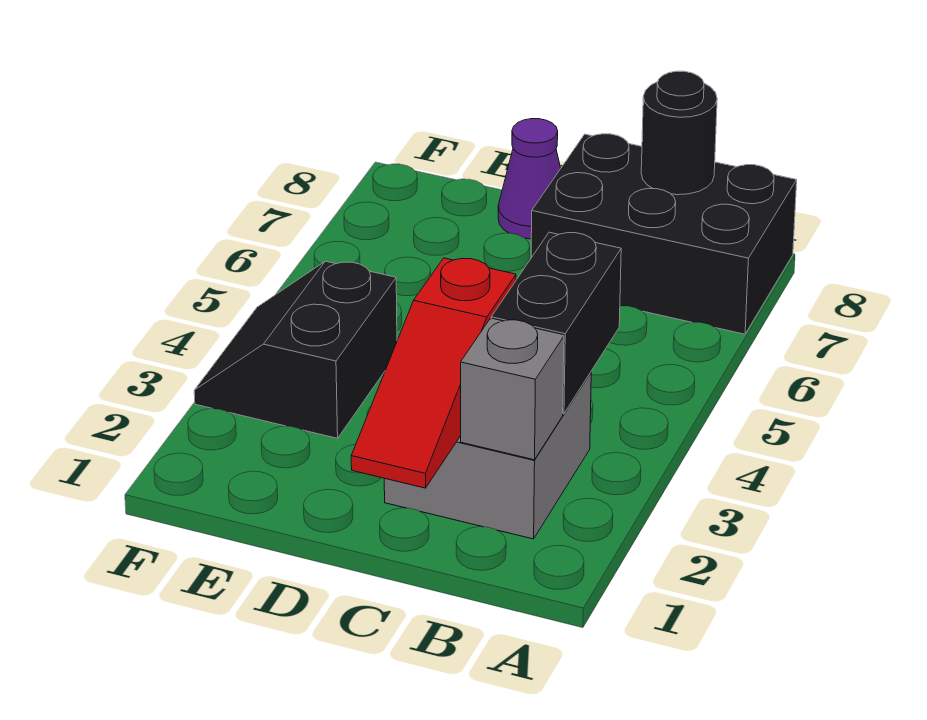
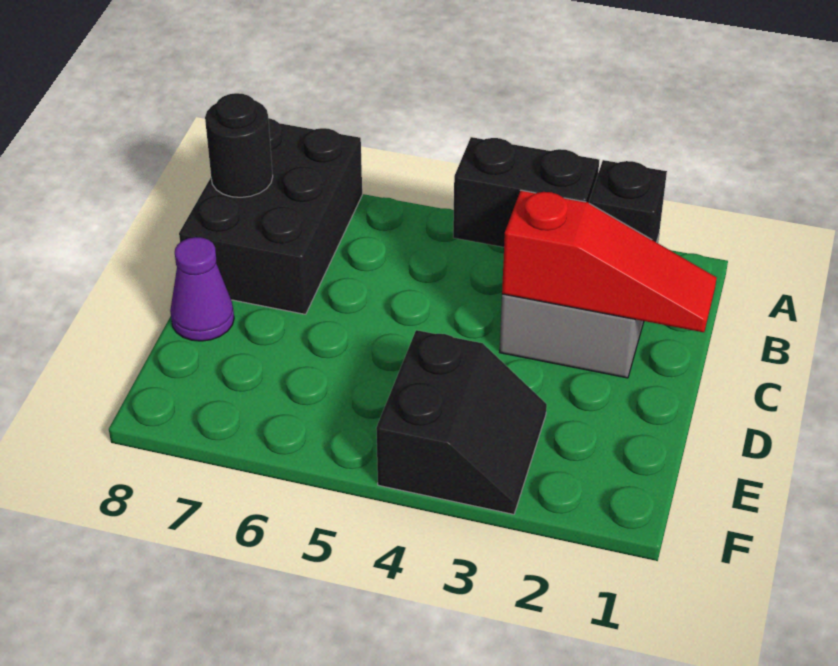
grey 1x1 brick [461,319,564,460] -> black 1x1 brick [589,160,667,242]
black 2x2 slope [194,261,397,438] -> black 2x2 slope turned to [376,330,547,514]

